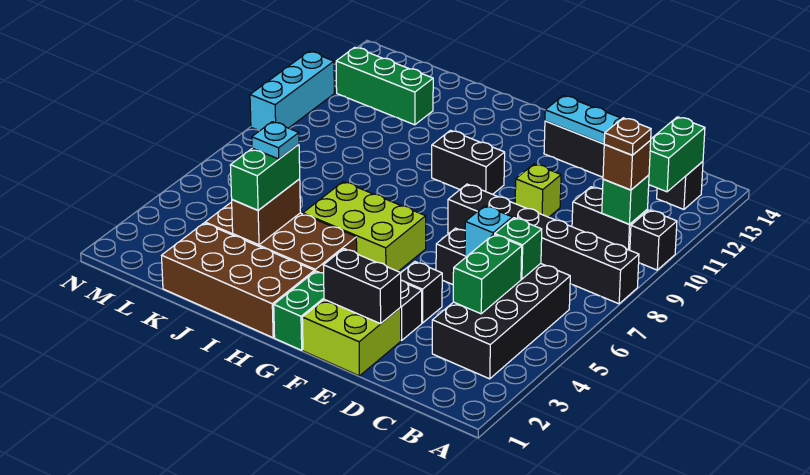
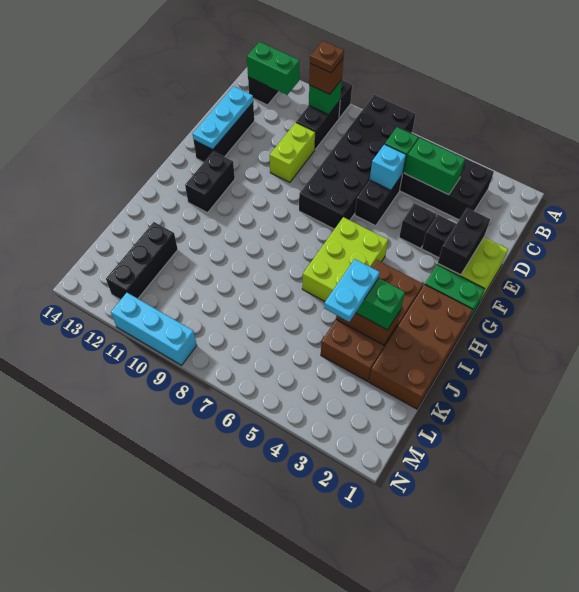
black 1x6 brick [448,184,639,304] -> black 2x6 brick [299,95,416,229]
lime 1x1 brick [515,164,561,217] -> lime 1x2 brick [270,123,315,182]
black 1x2 brick [432,130,505,194] -> black 1x2 brick moved to [185,151,235,213]
cyan 1x1 plate [252,122,299,159] -> cyan 1x2 plate [324,259,380,322]
green 1x3 brick [336,47,433,125] -> black 1x3 brick [106,222,178,300]

